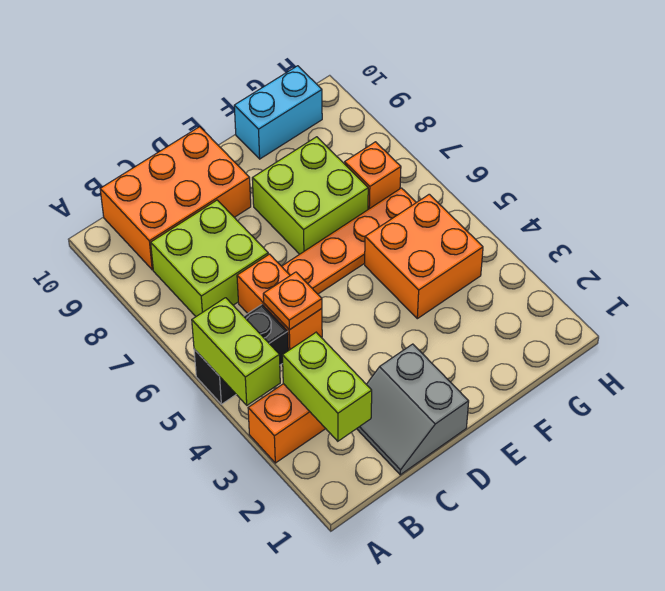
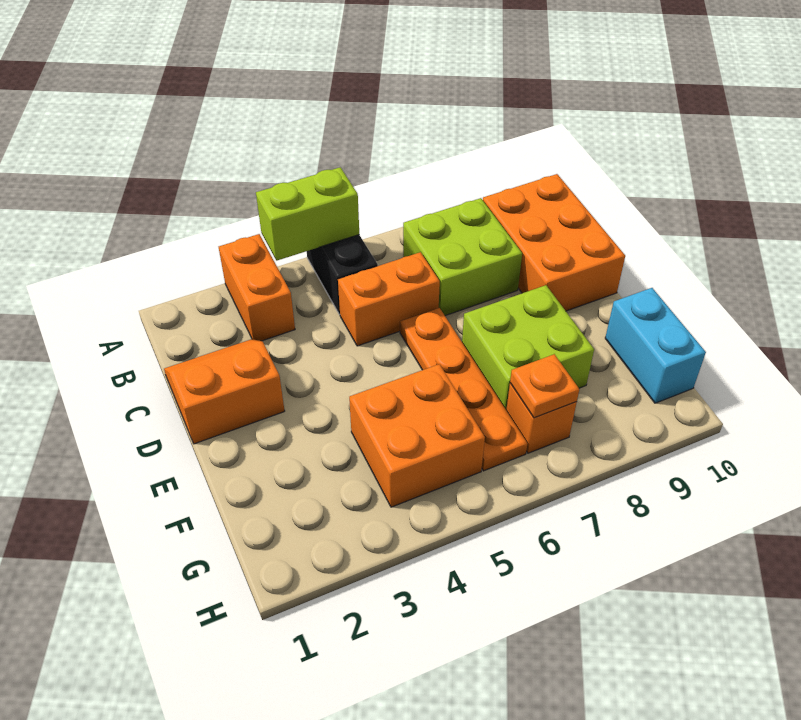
lime 1x2 brick [283,332,372,441] -> none
grey 2x2 slope [357,344,469,475] -> orange 2x2 slope [164,339,285,444]
orange 1x1 plate [263,272,322,330] -> orange 1x1 plate moved to [510,354,579,418]

